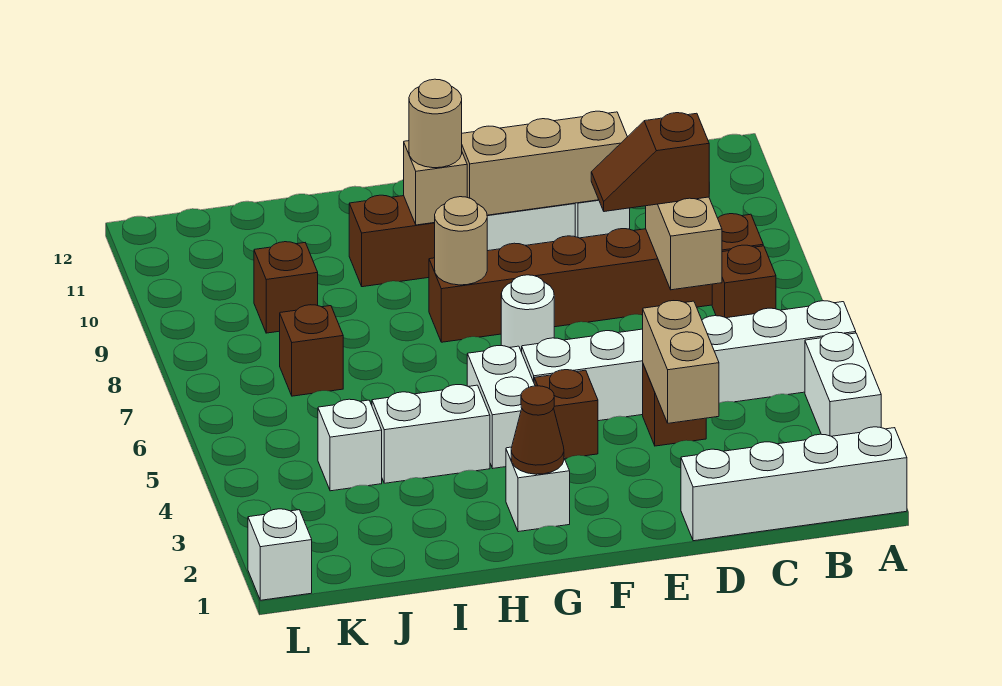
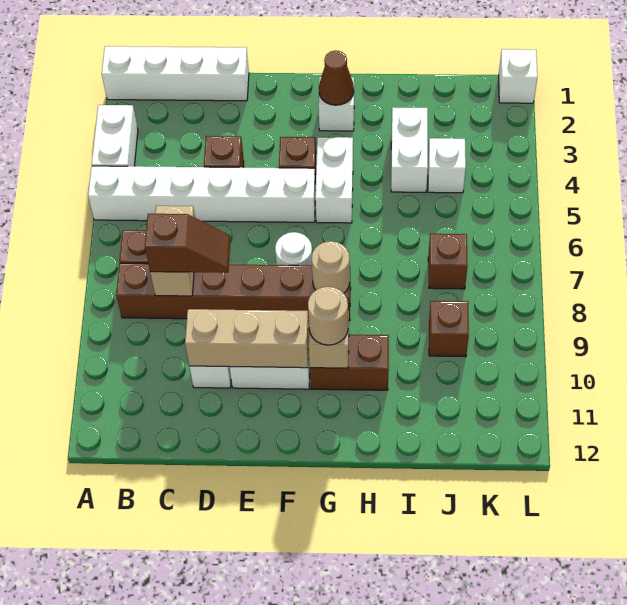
tan 1x2 brick [643,301,719,423] -> none
white 1x2 brick [372,385,490,483] -> white 1x2 brick turned to [391,107,428,192]

